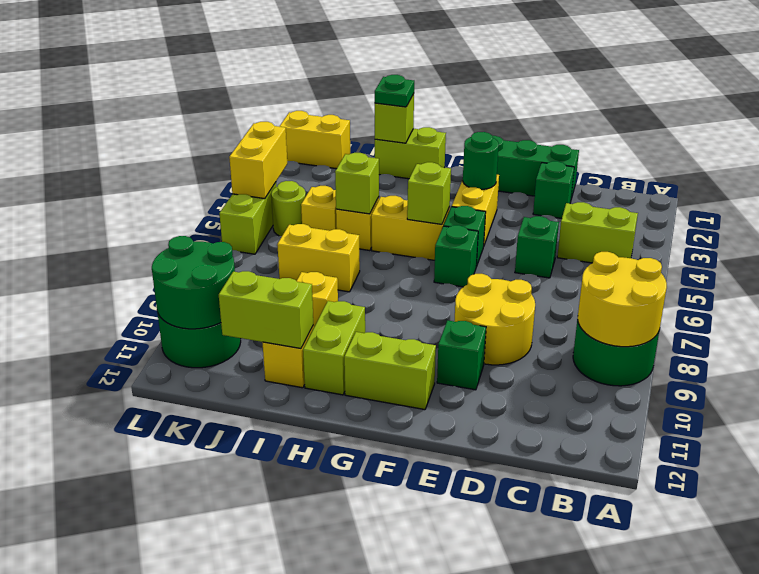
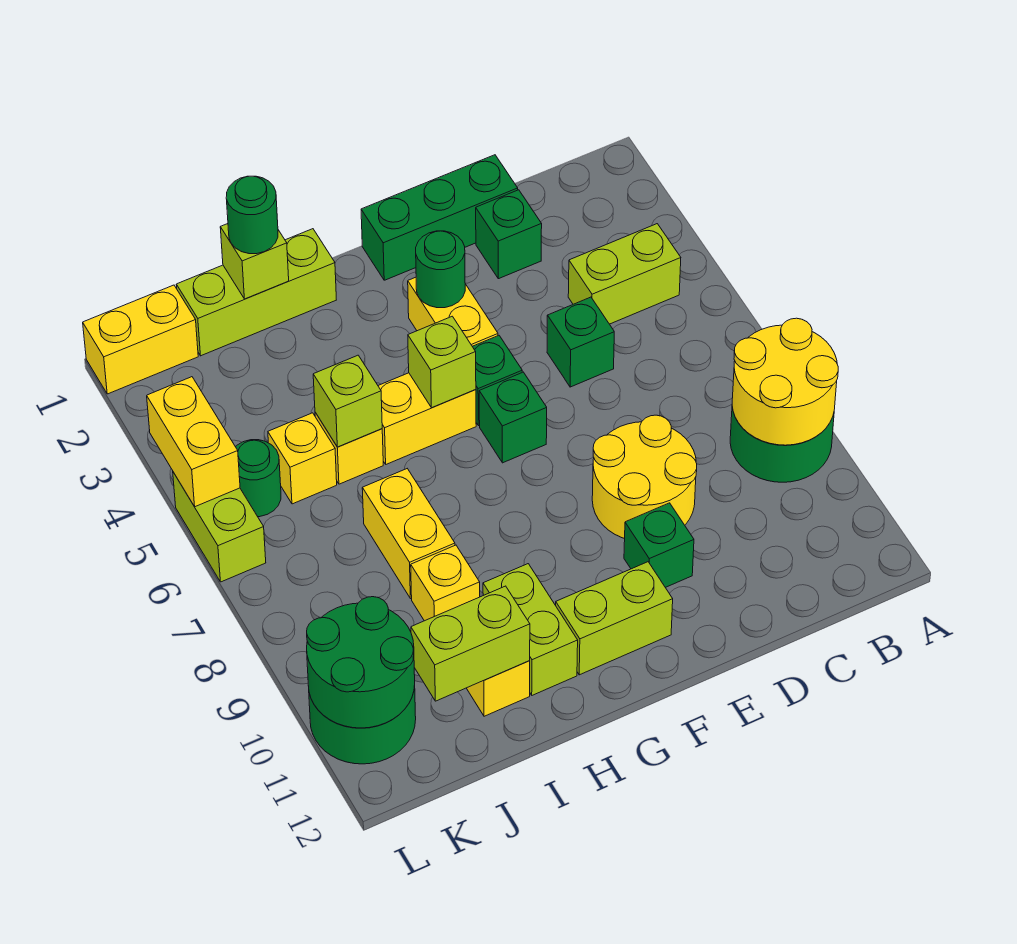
lime 1x2 brick [375,127,446,179] -> lime 1x3 brick [176,229,336,356]
green 1x1 plate [375,75,414,107] -> green 1x1 round brick [226,176,278,254]
yellow 1x2 brick [277,224,360,292] -> yellow 1x2 brick turned to [362,469,455,599]
lime 1x1 round brick [271,181,306,236] -> green 1x1 round brick [236,440,281,517]

